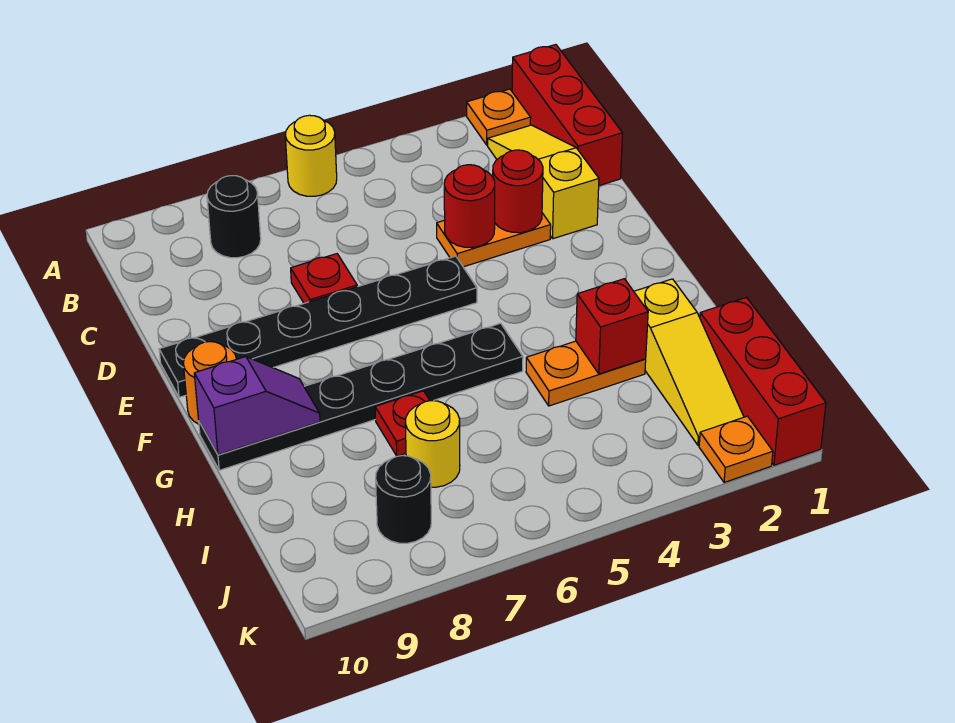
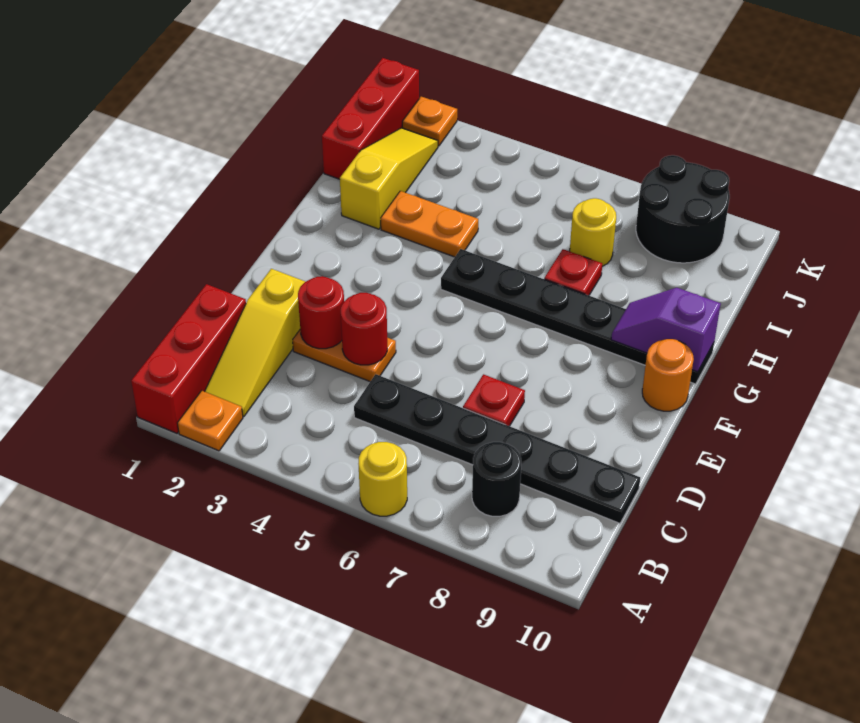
black 1x6 plate [159,256,477,397] -> black 1x6 plate moved to [354,374,640,523]
red 1x1 brick [576,279,648,374] -> none
black 1x1 round brick [376,456,431,543] -> black 2x2 round brick [636,155,730,263]

